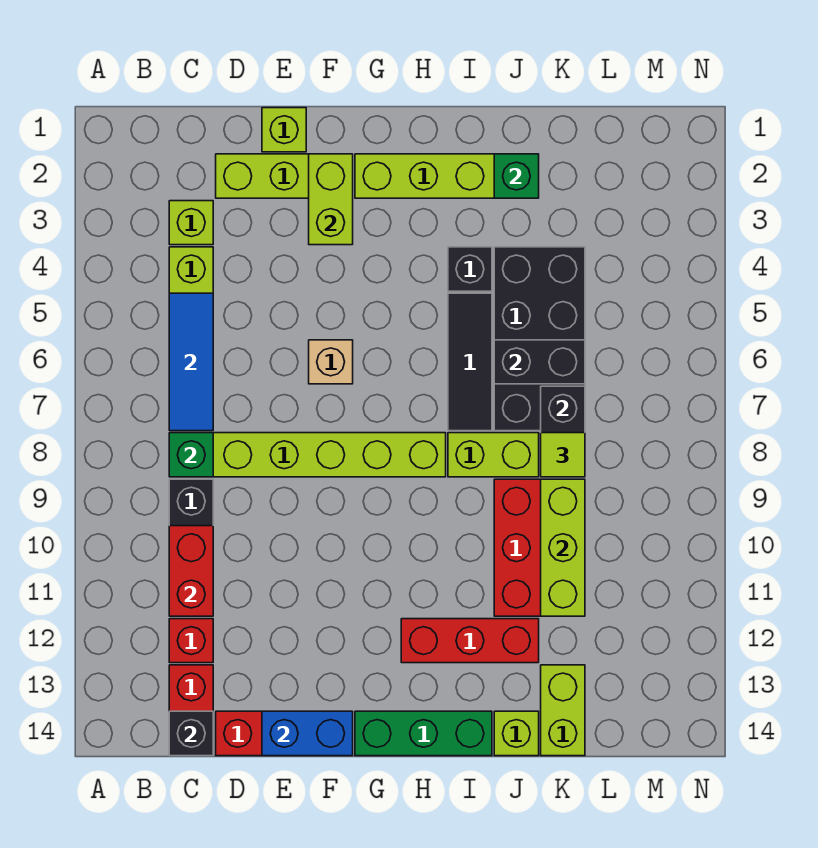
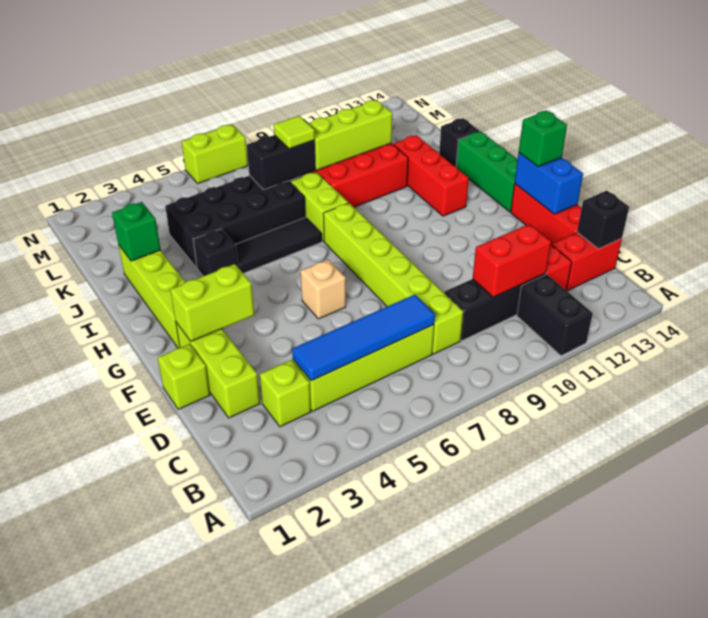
blue 1x3 tile [169,293,213,431] -> blue 1x4 tile [292,295,435,381]
green 1x1 brick [169,433,213,477] -> green 1x1 brick moved to [519,111,567,167]
black 1x2 brick [494,340,585,384] -> black 1x2 brick moved to [517,275,593,356]
lime 1x1 brick [494,711,539,756] -> black 1x1 brick [439,118,480,167]
lime 1x2 brick [541,665,585,756] -> lime 1x2 brick moved to [182,125,248,183]

